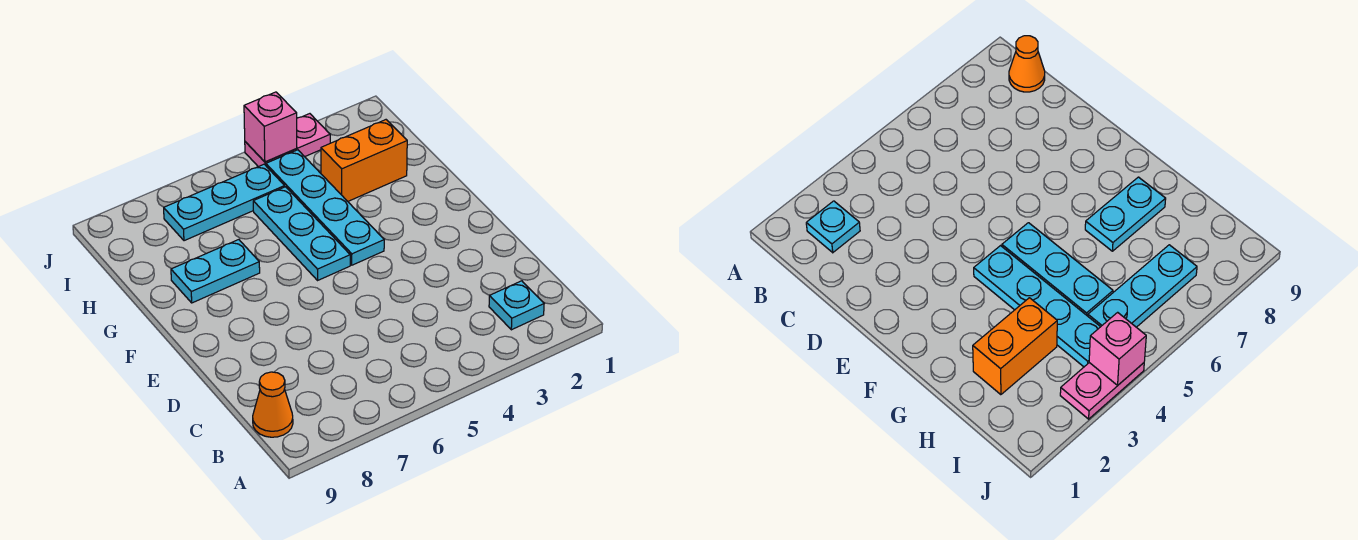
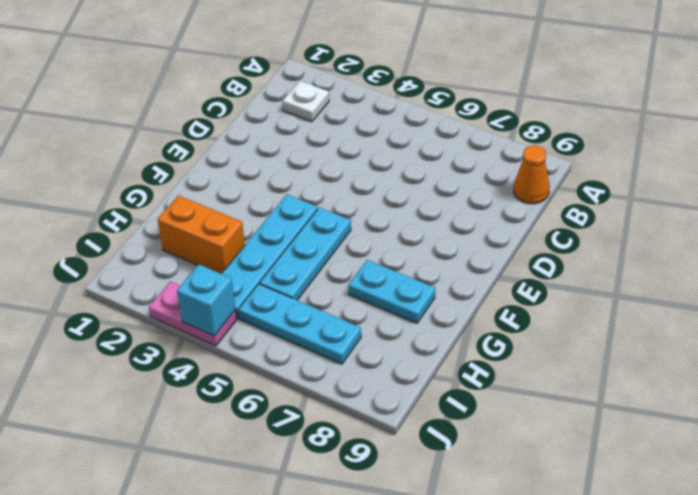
cyan 1x1 plate [489,281,544,330] -> white 1x1 plate [282,81,329,122]
pink 1x1 brick [244,92,297,162] -> cyan 1x1 brick [177,264,235,336]

